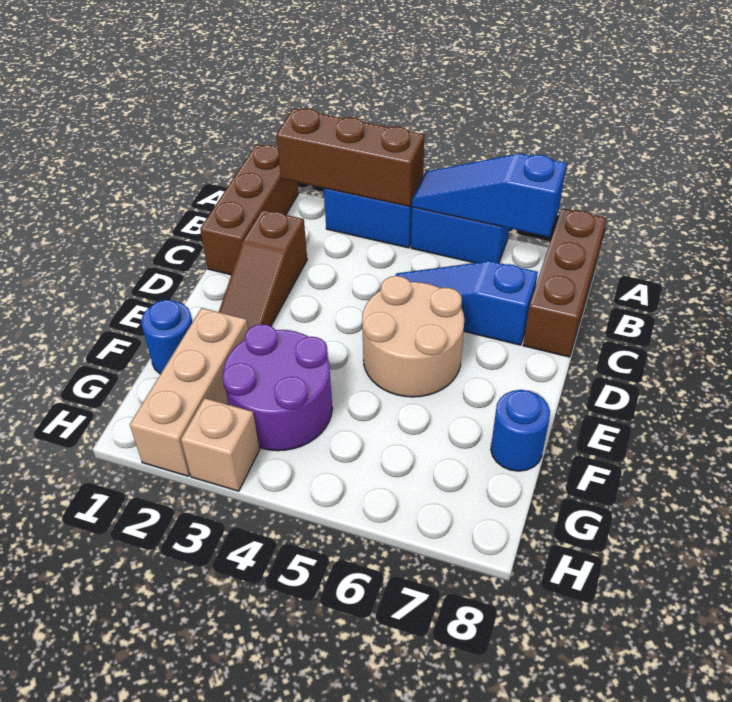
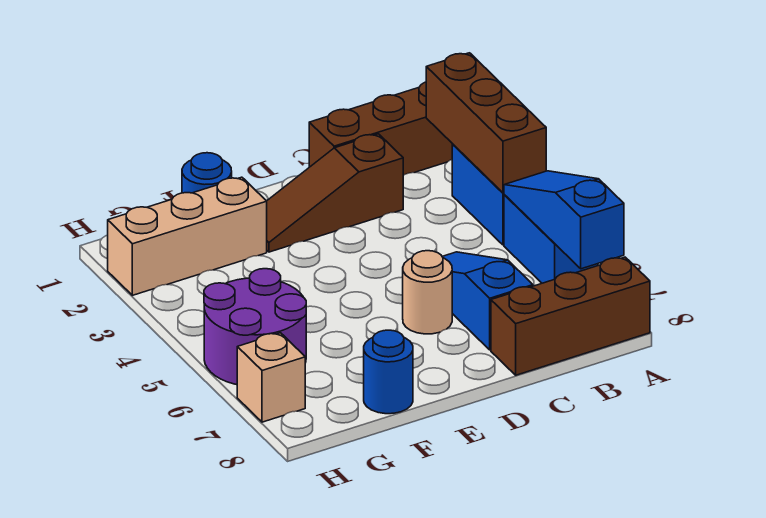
tan 2x2 round brick [362,276,464,397] -> tan 1x1 round brick [403,251,452,334]
purple 2x2 round brick [223,324,332,451] -> purple 2x2 round brick moved to [204,269,306,385]
tan 1x1 brick [181,398,259,491] -> tan 1x1 brick moved to [237,333,305,422]

